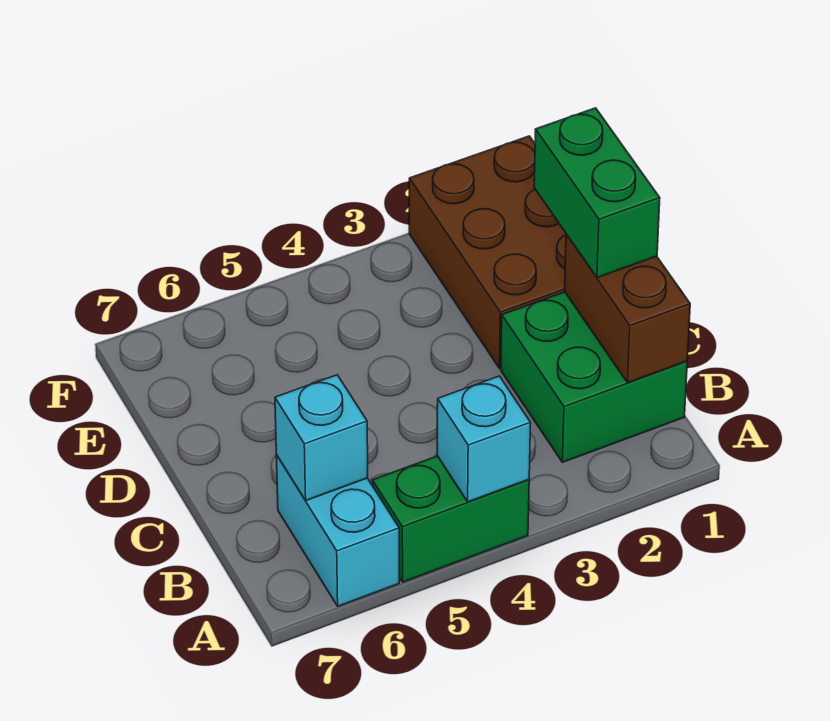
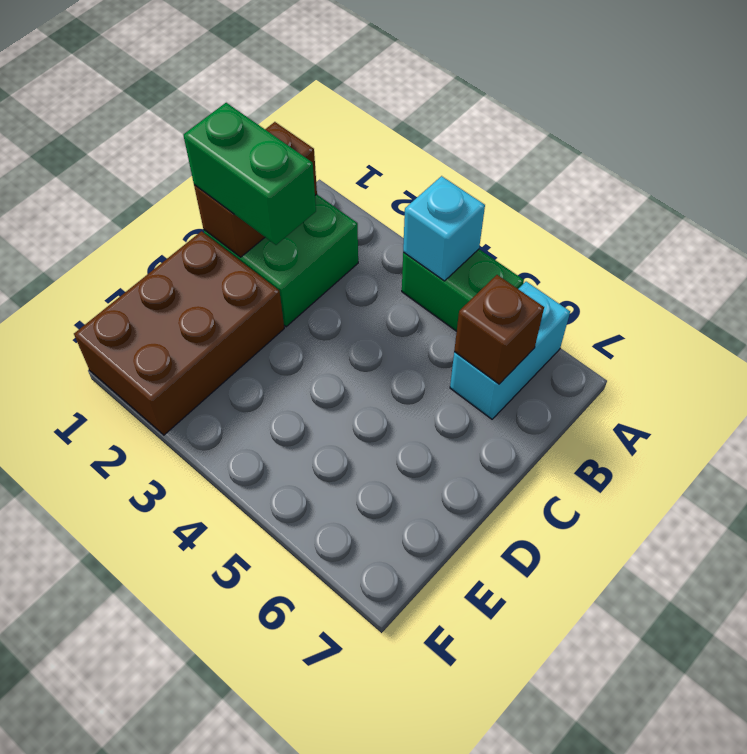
cyan 1x1 brick [275,375,368,500] -> brown 1x1 brick [454,275,544,384]
green 1x2 brick [534,108,660,278] -> green 1x2 brick turned to [183,103,316,245]

